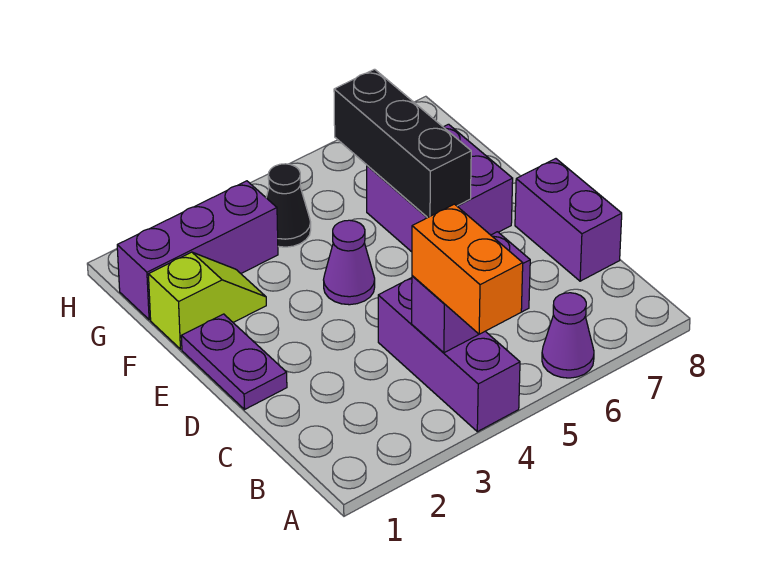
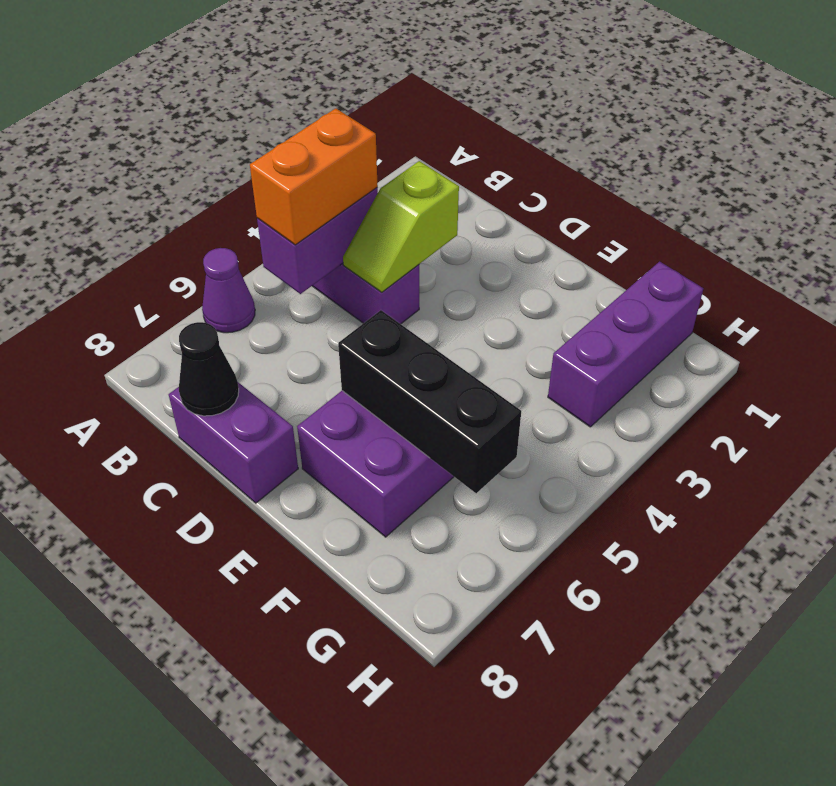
orange 1x2 brick [412,204,523,334] -> orange 1x2 brick turned to [250,108,378,245]
purple 1x2 plate [181,314,287,409] -> none
purple 1x1 cone [324,220,375,305] -> none
lime 1x2 slope [148,252,266,349] -> lime 1x2 slope moved to [343,161,459,292]
black 1x1 cone [266,164,311,247] -> black 1x1 cone moved to [179,322,239,416]

